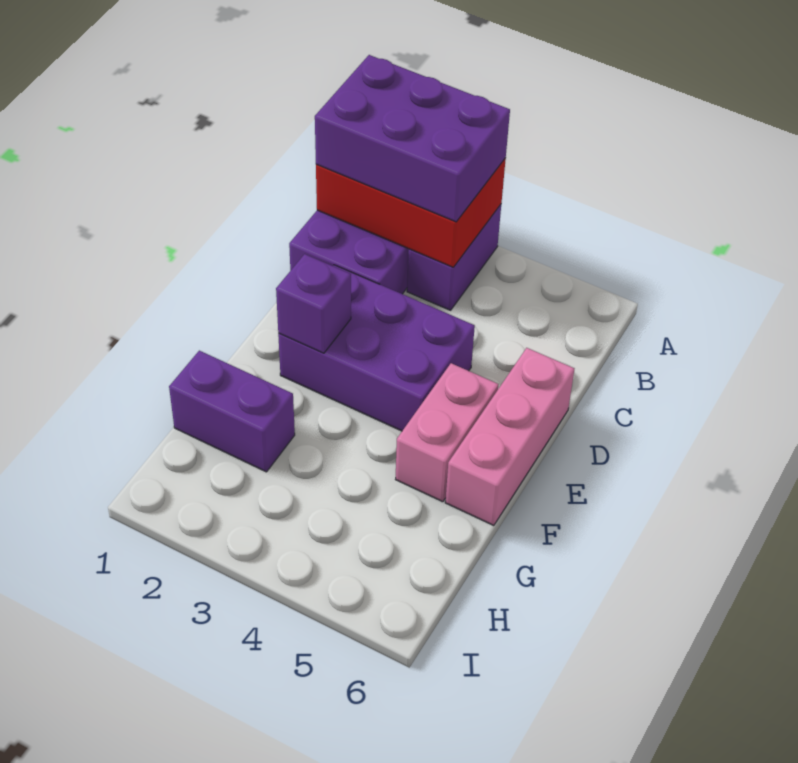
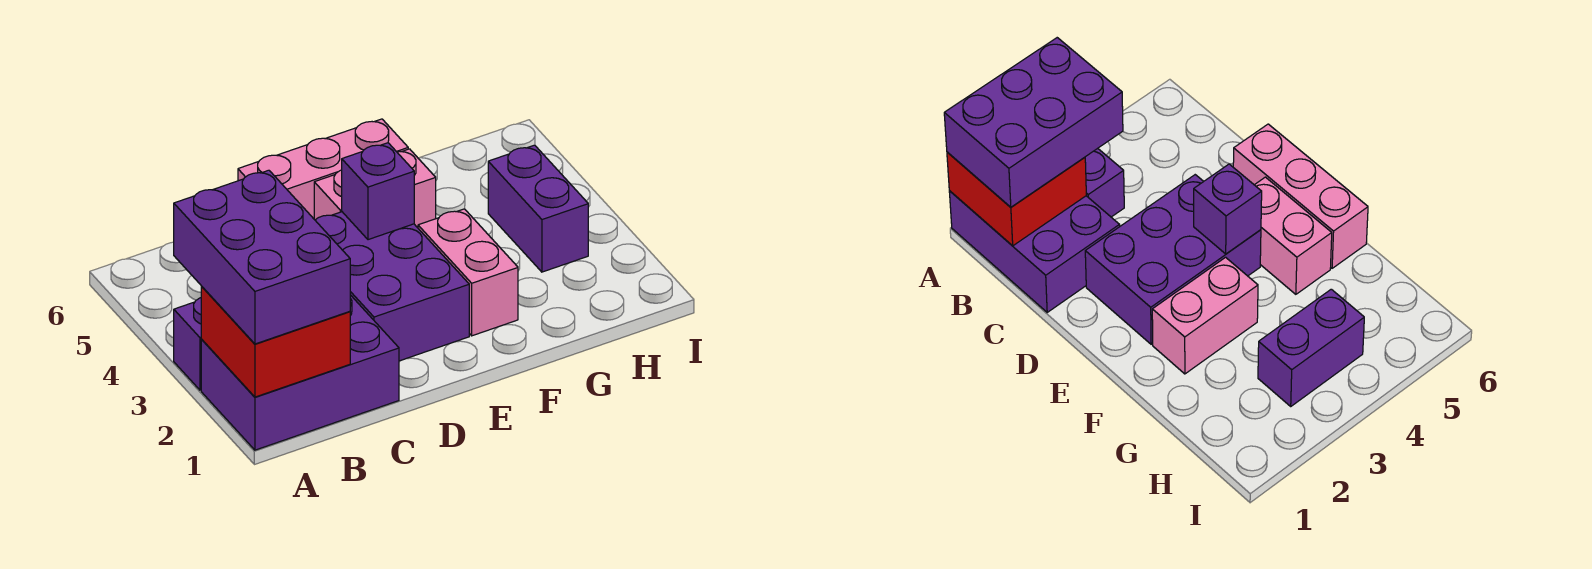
red 2x3 brick [316,158,506,267] -> red 2x2 brick [201,286,350,397]
purple 1x1 brick [276,254,351,353] -> purple 1x1 brick moved to [342,143,414,240]
none -> pink 1x2 brick [418,209,518,336]
purple 1x2 brick [169,351,295,472] -> purple 1x2 brick moved to [488,145,588,272]

